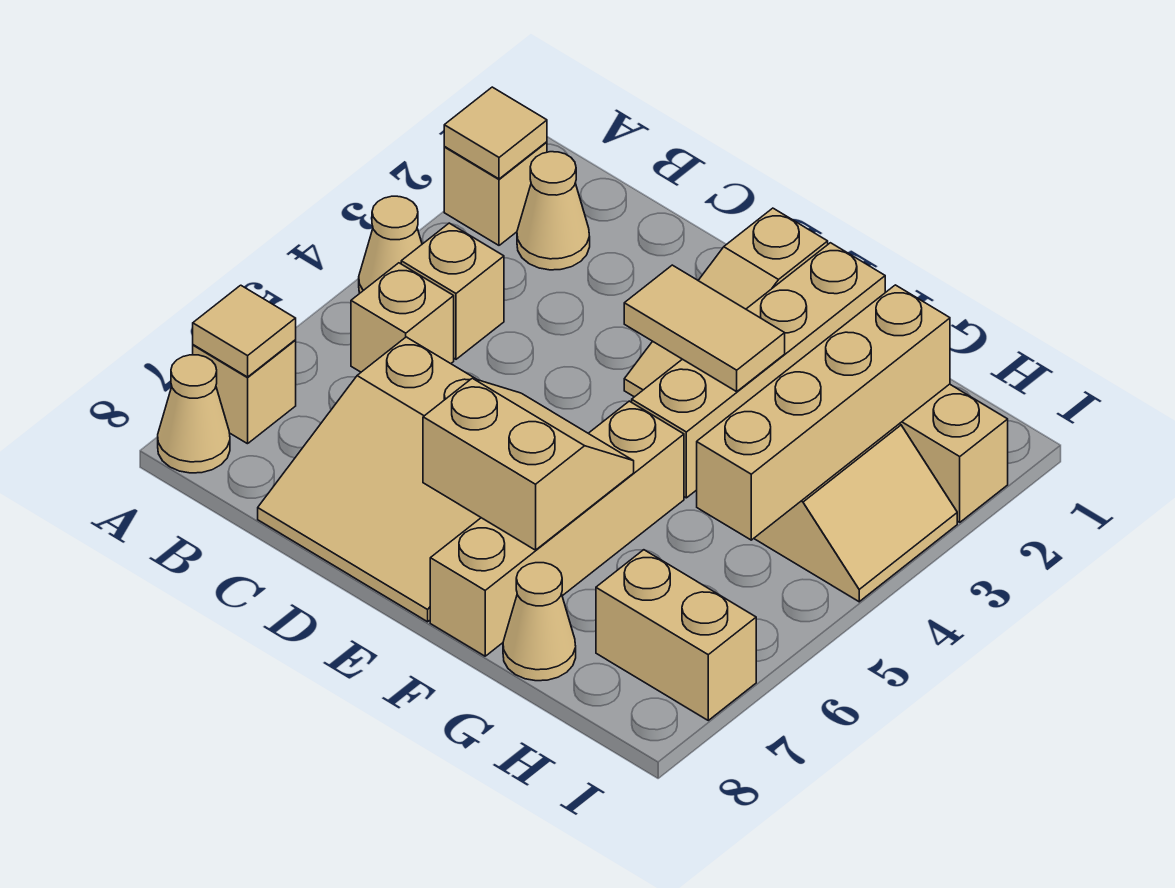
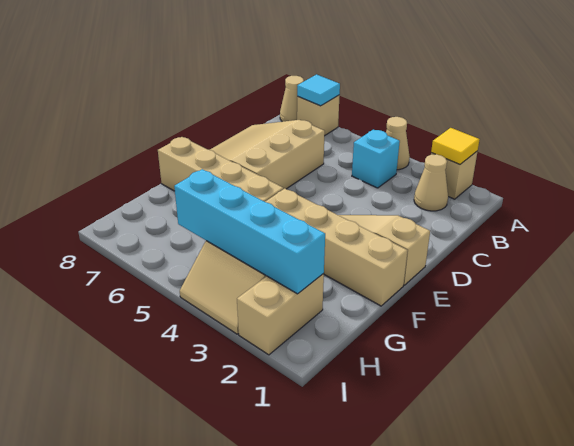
tan 1x1 tile [444,87,547,179] -> yellow 1x1 tile [431,128,480,164]
tan 1x1 tile [193,285,296,377] -> cyan 1x1 tile [297,74,340,106]
tan 1x1 brick [401,223,504,359] -> cyan 1x1 brick [352,130,400,188]
tan 1x1 brick [351,263,454,372] -> none
tan 1x2 tile [624,265,785,392] -> none
tan 2x2 slope [423,378,634,550] -> none
tan 1x1 cone [503,563,576,681] -> none
tan 1x4 brick [697,285,950,540] -> cyan 1x4 brick [174,169,325,294]
tan 1x2 brick [596,550,756,720] -> none

